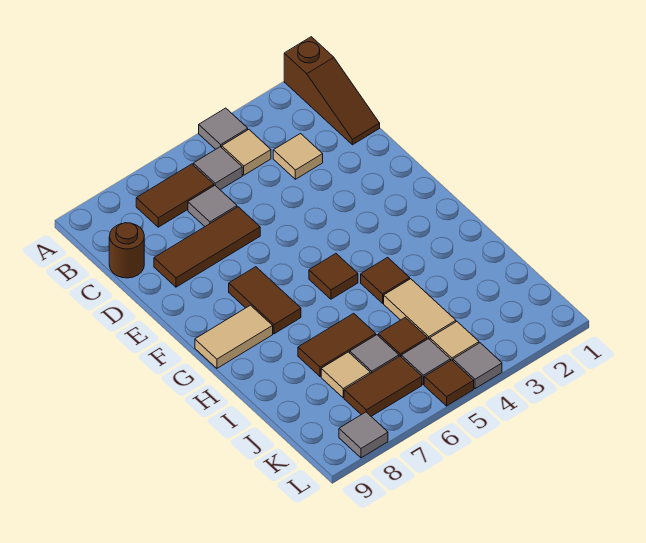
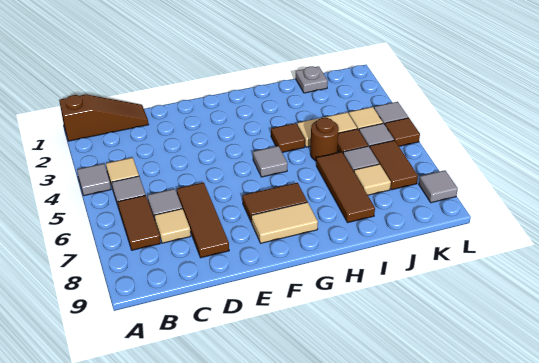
tan 1x1 tile [273,134,323,179] -> tan 1x1 tile moved to [154,209,191,243]
brown 1x1 round brick [109,223,144,278] -> brown 1x1 round brick moved to [310,118,339,161]
brown 1x1 tile [309,254,358,299] -> grey 1x1 tile [253,146,288,177]
tan 1x2 tile [195,305,273,368] -> tan 1x2 tile turned to [251,202,318,243]
brown 1x2 tile [298,313,376,377] -> brown 1x3 tile [316,152,375,223]
none -> grey 1x1 plate [296,66,328,93]

